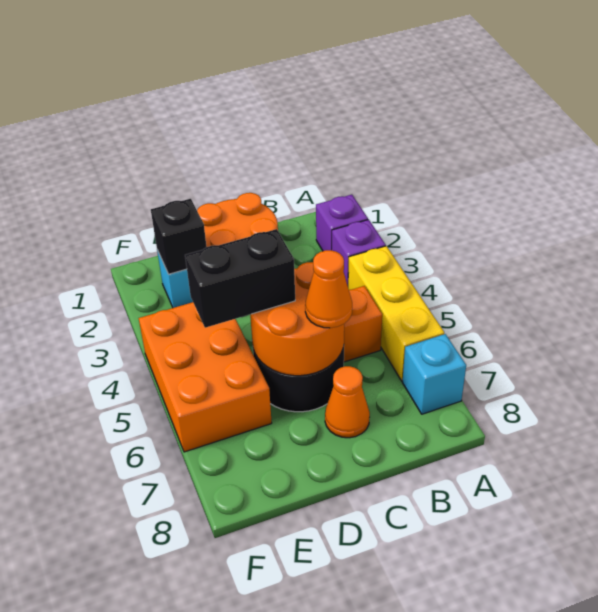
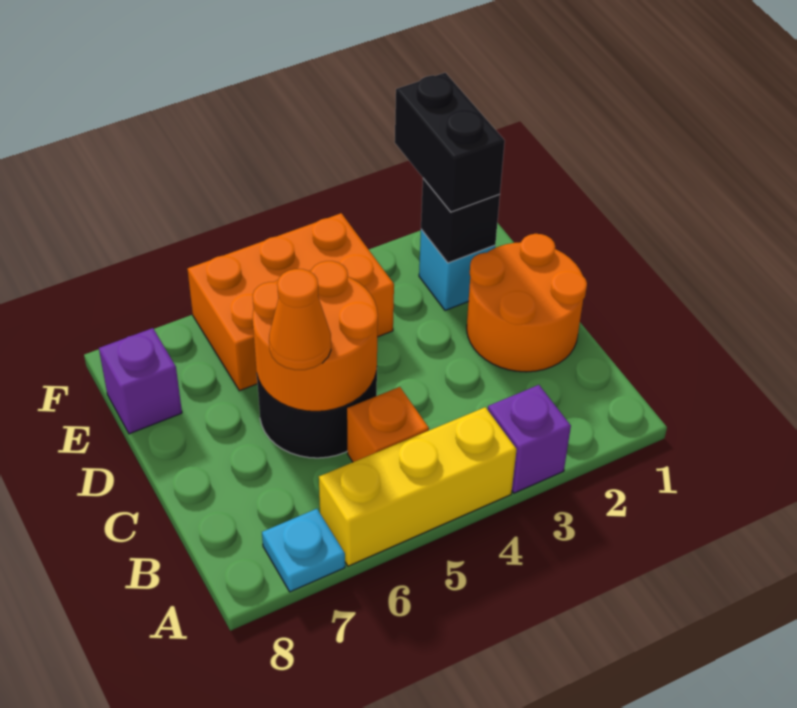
purple 1x1 brick [316,195,368,251] -> purple 1x1 brick moved to [99,328,182,434]
cyan 1x1 brick [402,334,466,414] -> cyan 1x1 plate [262,509,345,592]
orange 1x1 cone [325,366,370,438] -> none
black 1x2 brick [185,229,295,328] -> black 1x2 brick moved to [395,73,505,212]

